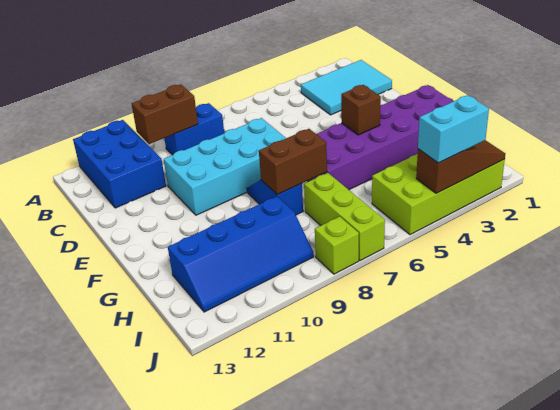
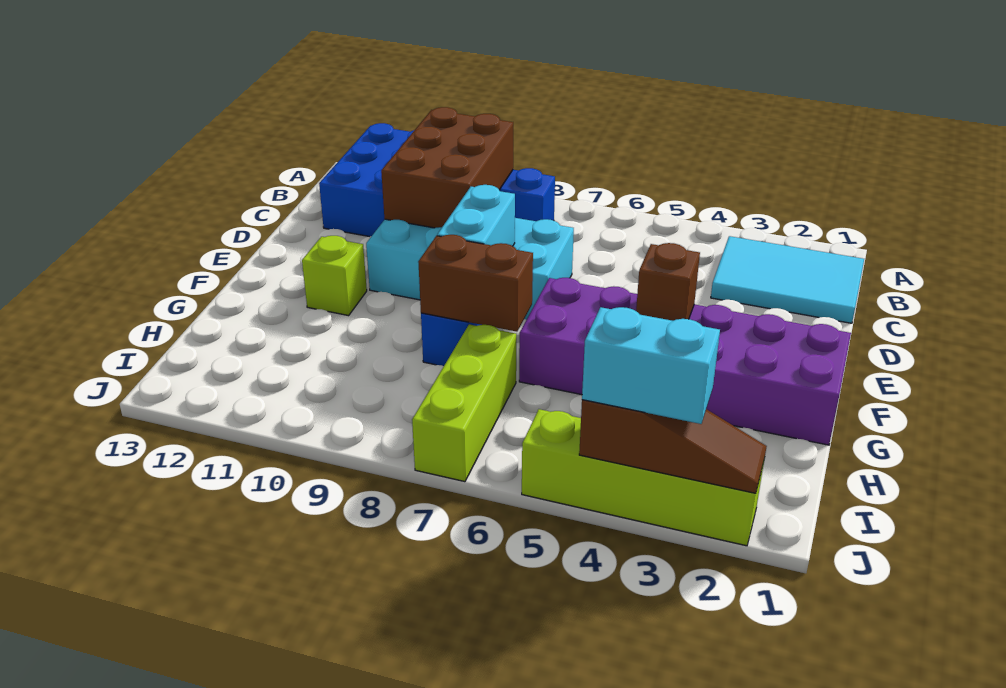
brown 1x2 brick [132,84,198,144] -> brown 2x3 brick [381,107,513,228]
none -> cyan 1x2 brick [437,185,515,246]
blue 2x4 slope [168,196,314,312] -> none
lime 2x4 brick [372,154,505,235] -> lime 1x4 brick [522,409,765,546]
lime 1x1 brick [315,217,359,274] -> lime 1x1 brick moved to [302,236,367,316]

